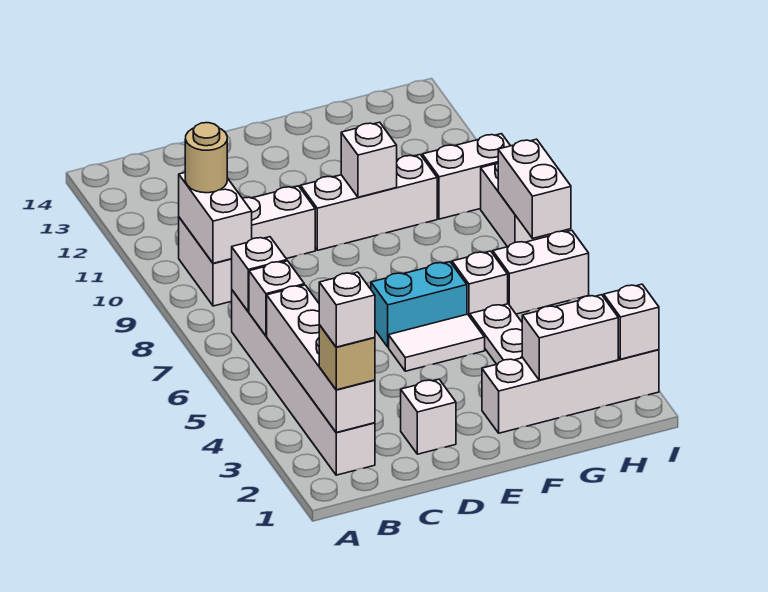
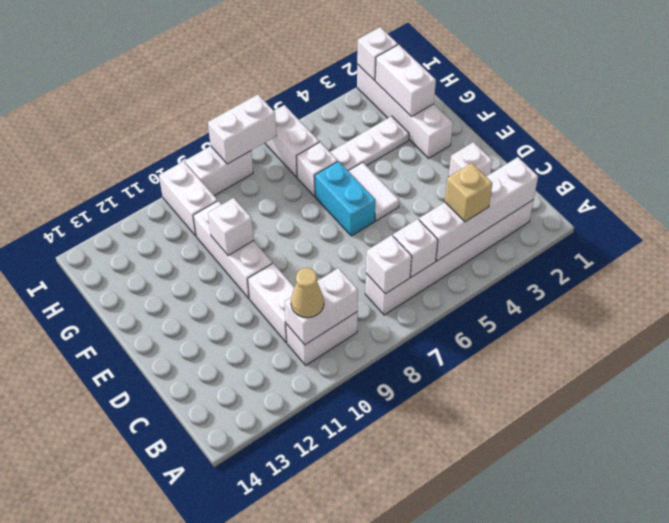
tan 1x1 brick [319,325,375,390] -> tan 1x1 brick moved to [445,163,492,222]
white 1x1 brick [319,272,375,347] -> none
tan 1x1 round brick [185,123,227,193] -> tan 1x1 cone [291,268,324,318]

